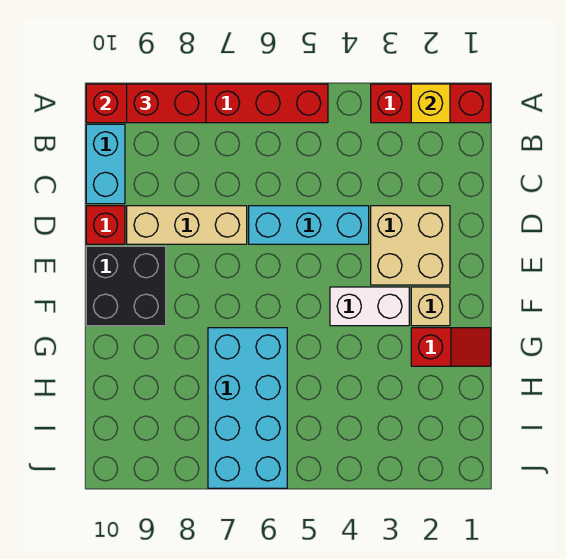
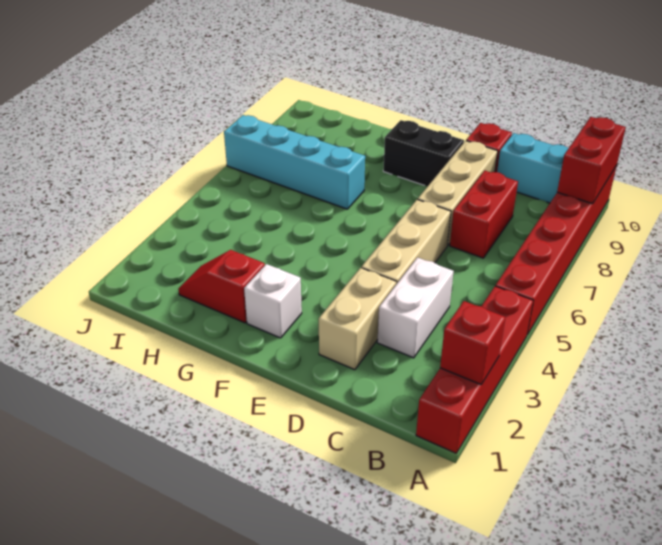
red 1x3 brick [371,84,491,123] -> red 1x4 brick [416,286,533,453]
yellow 1x1 brick [411,84,450,123] -> red 1x1 brick [440,301,505,384]
red 1x2 brick [127,84,206,123] -> red 1x2 brick moved to [450,171,518,258]
tan 2x2 brick [371,206,450,285] -> tan 1x2 brick [319,268,396,370]
cyan 1x3 brick [249,206,369,244] -> tan 1x3 brick [361,199,451,284]
black 2x2 brick [86,246,166,326] -> black 1x2 brick [383,120,464,186]
tan 1x1 brick [411,287,450,326] -> white 1x1 brick [244,264,302,338]
white 1x2 brick [330,287,409,326] -> white 1x2 brick moved to [377,258,454,358]
red 1x2 slope [411,328,491,366] -> red 1x2 slope turned to [178,250,265,323]
cyan 2x4 brick [208,328,287,488] -> cyan 1x4 brick [224,115,365,209]

